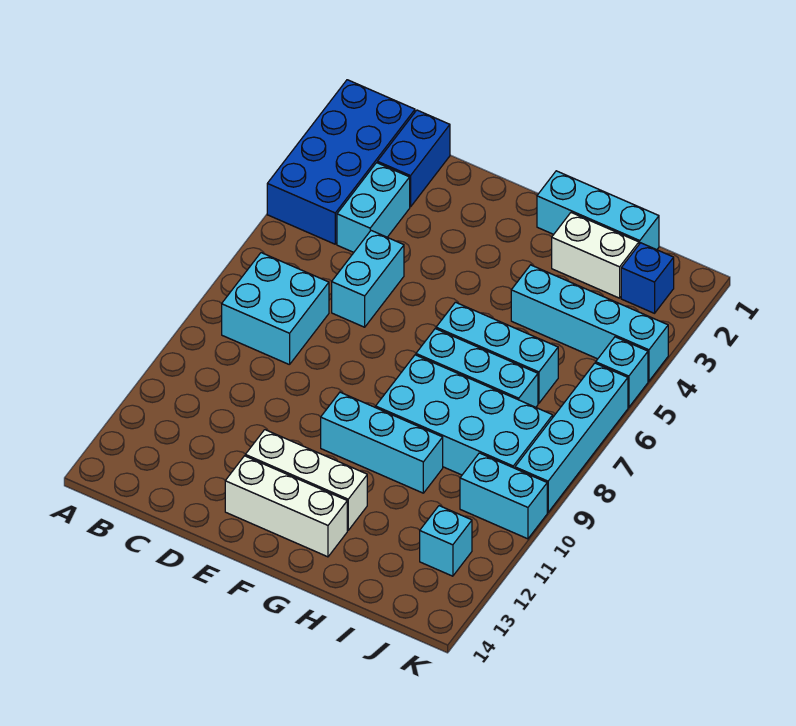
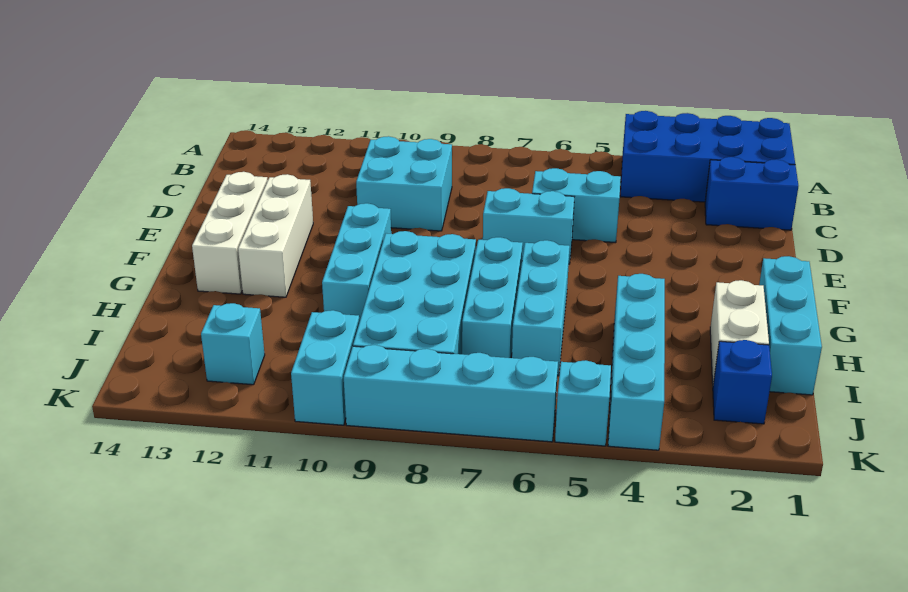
cyan 2x2 brick [222,253,329,365] -> cyan 2x2 brick moved to [356,136,452,231]
cyan 1x2 brick [337,163,410,252] -> cyan 1x2 brick moved to [483,188,574,264]

